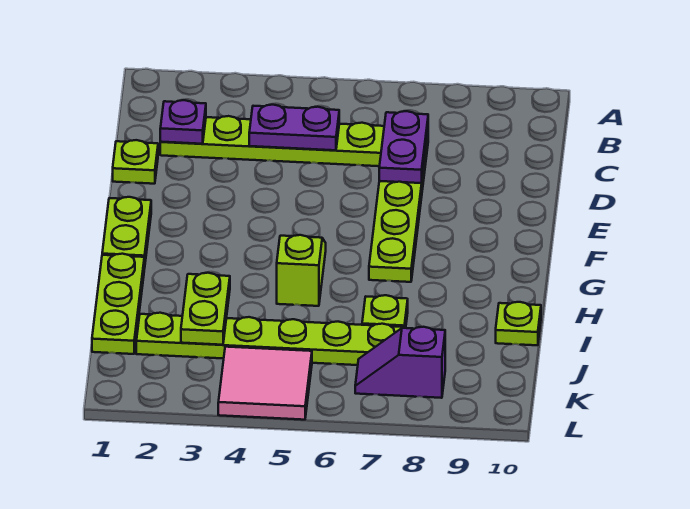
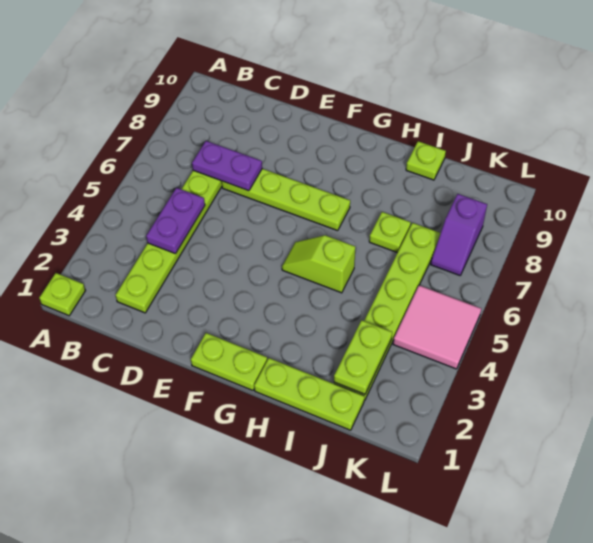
purple 1x1 plate [160,100,206,144] -> none
lime 1x1 plate [113,140,158,184] -> lime 1x1 plate moved to [39,273,86,316]
lime 1x2 plate [181,273,230,345] -> lime 1x2 plate turned to [334,320,392,394]

